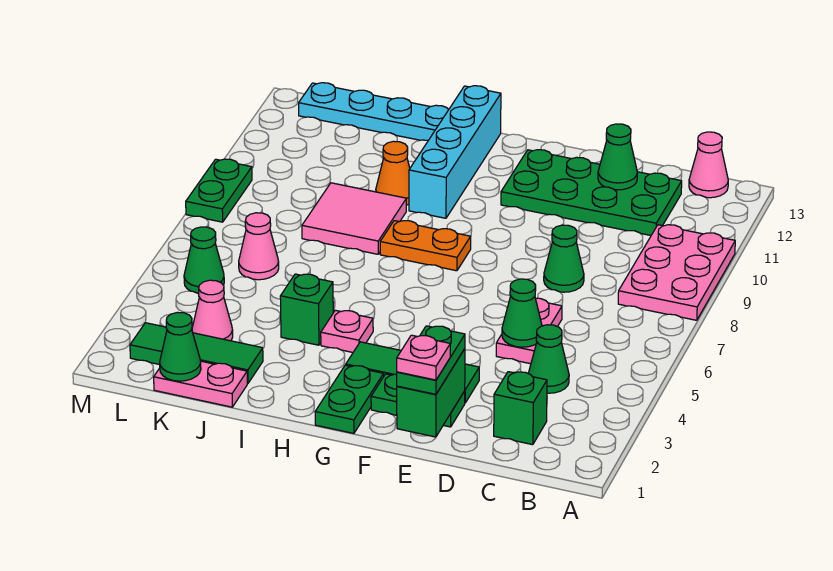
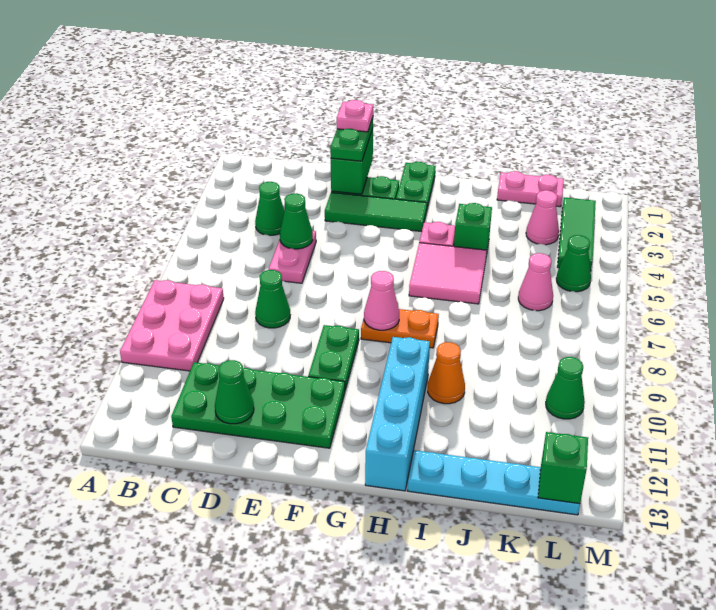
pink 1x1 cone [689,132,728,198] -> pink 1x1 cone moved to [364,271,399,330]
green 1x1 brick [494,372,547,445] -> green 1x1 brick moved to [538,432,588,504]
pink 2x2 tile [302,183,406,254] -> pink 2x2 tile moved to [409,243,487,304]
green 1x3 tile [130,323,263,383] -> green 1x3 tile turned to [557,197,596,271]
green 1x1 cone [160,312,201,381] -> green 1x1 cone moved to [546,357,585,419]
green 1x2 plate [186,159,252,222] -> green 1x2 plate moved to [308,325,359,390]

